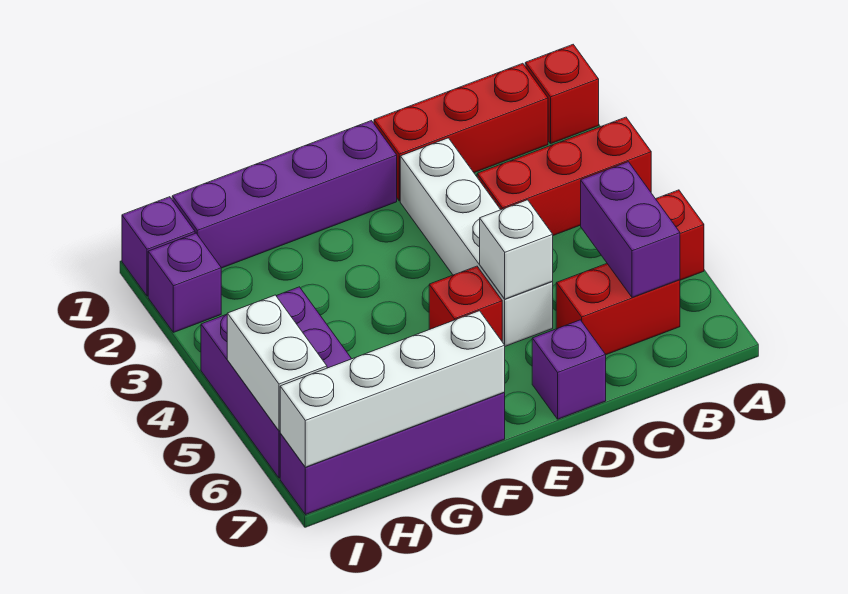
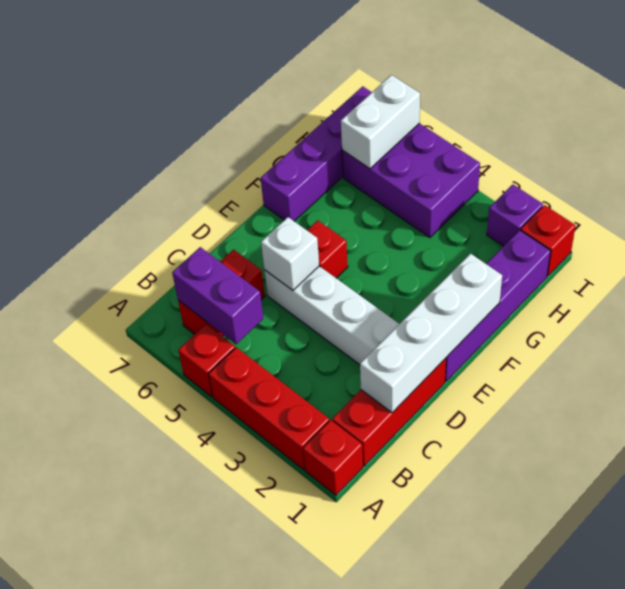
red 1x3 brick [477,117,651,235] -> red 1x3 brick turned to [209,347,329,470]
purple 1x1 brick [532,320,606,419] -> none
white 1x4 brick [280,311,505,467] -> white 1x4 brick moved to [360,254,502,413]
purple 1x1 brick [122,197,195,296] -> red 1x1 brick [521,205,575,276]
white 1x2 brick [227,295,327,431] -> white 1x2 brick turned to [341,75,420,169]

